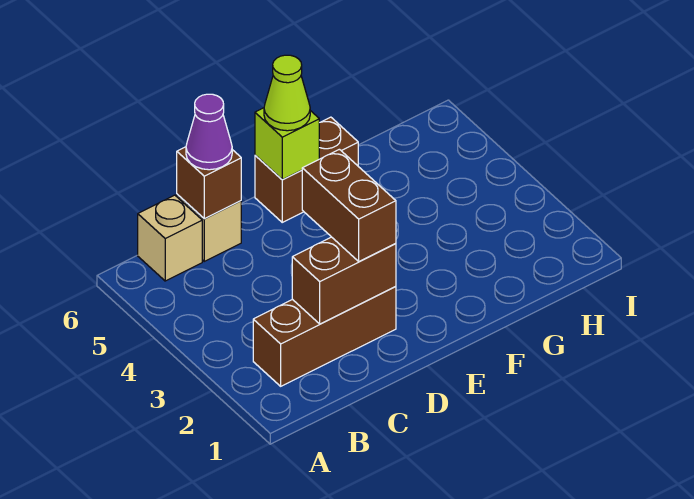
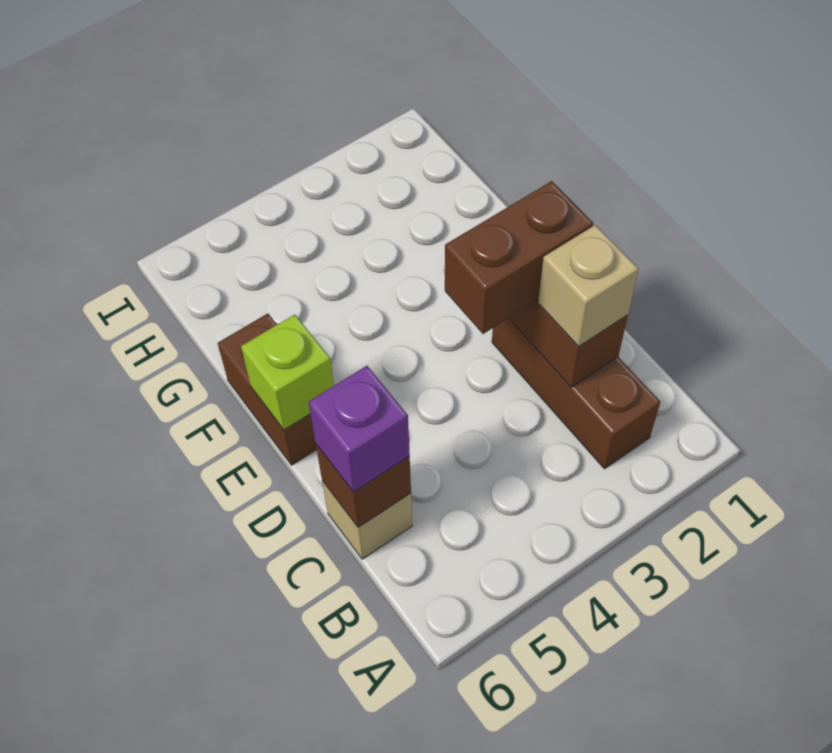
tan 1x1 brick [138,195,202,281] -> tan 1x1 brick moved to [538,225,638,346]
purple 1x1 cone [186,94,232,170] -> purple 1x1 brick [308,366,410,492]
lime 1x1 cone [264,55,310,131] -> none

